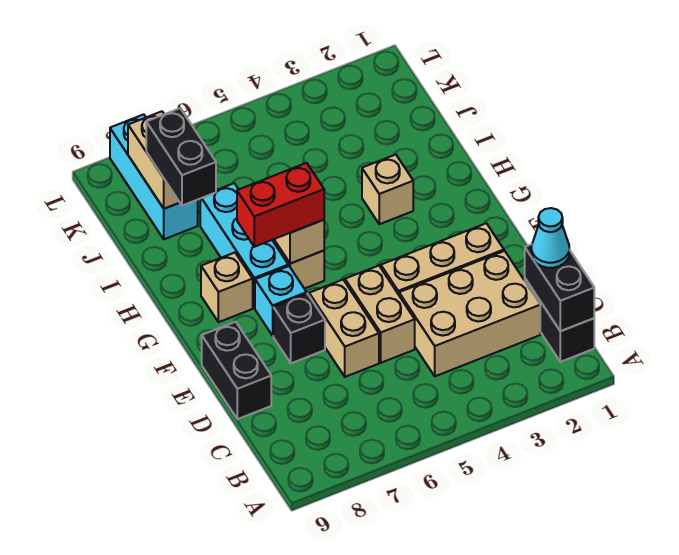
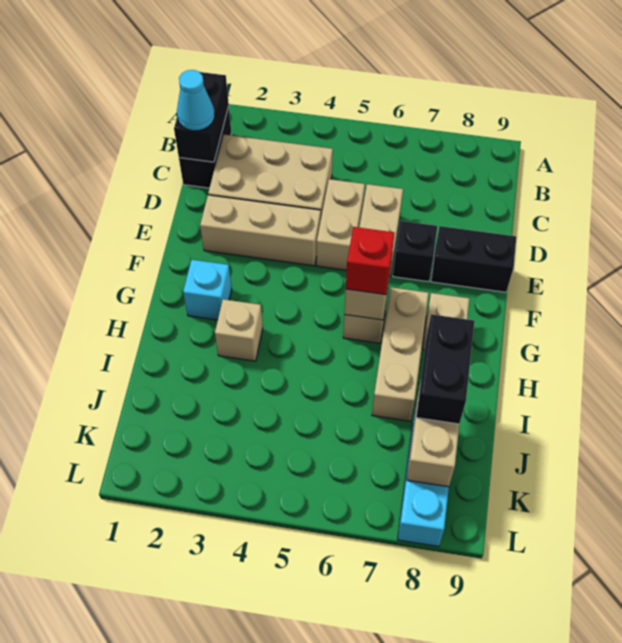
black 1x2 brick [202,322,271,419] -> black 1x2 brick turned to [431,226,516,292]
cyan 1x1 brick [255,266,307,336] -> cyan 1x1 brick moved to [183,260,232,320]
red 1x2 brick [237,163,324,247] -> red 1x1 brick [346,227,395,295]
cyan 1x3 brick [200,183,288,308] -> tan 1x3 brick [372,287,429,421]

